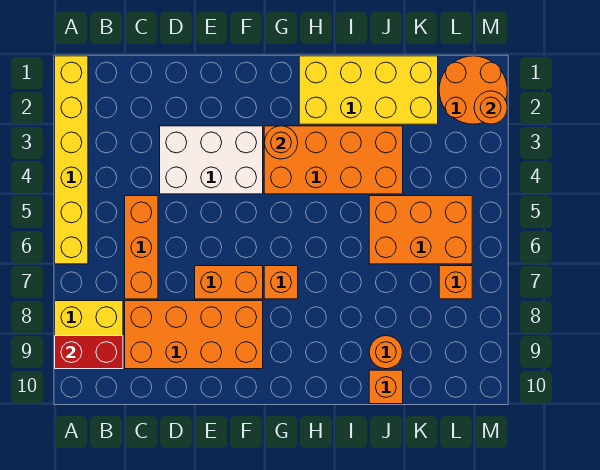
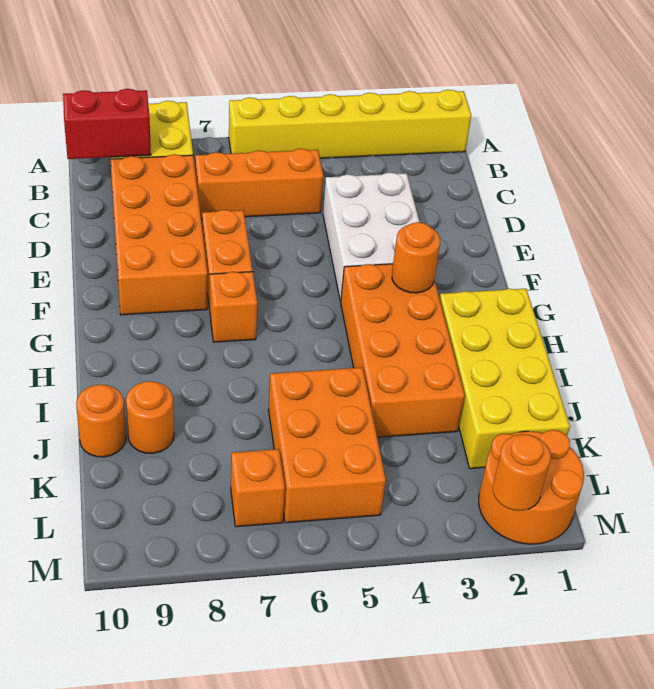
red 1x2 brick [55,336,123,369] -> red 1x2 brick turned to [63,89,151,159]
orange 1x1 brick [369,370,403,404] -> orange 1x1 round brick [76,384,126,457]

